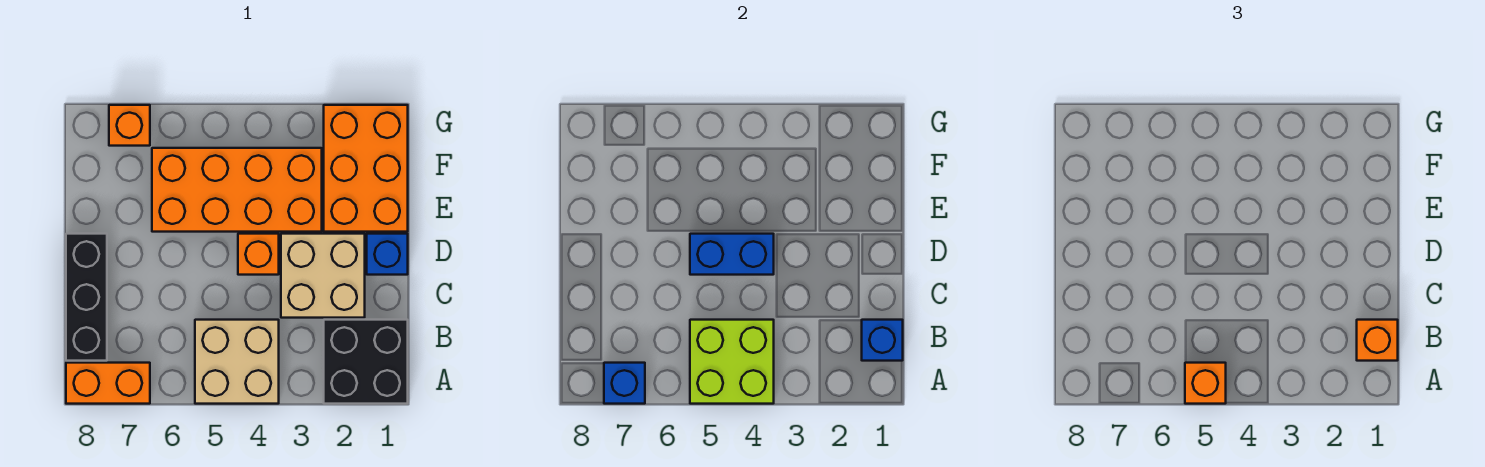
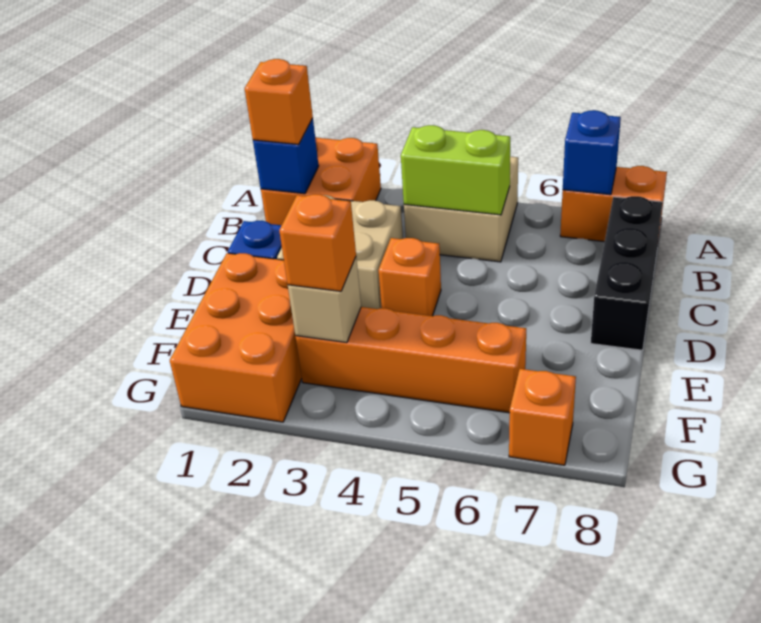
black 2x2 brick [324,320,408,404] -> orange 2x2 brick [261,137,381,225]
lime 2x2 brick [690,320,774,404] -> lime 1x2 brick [401,125,510,215]
orange 1x1 brick [1185,363,1226,404] -> orange 1x1 brick moved to [279,194,356,291]
blue 1x2 brick [690,234,774,275] -> none
orange 2x4 brick [152,148,322,232] -> orange 1x4 brick [295,307,526,413]
none -> tan 1x1 brick [288,258,361,343]

